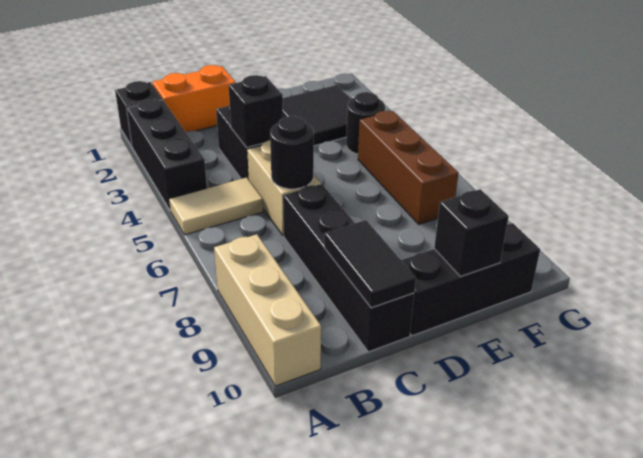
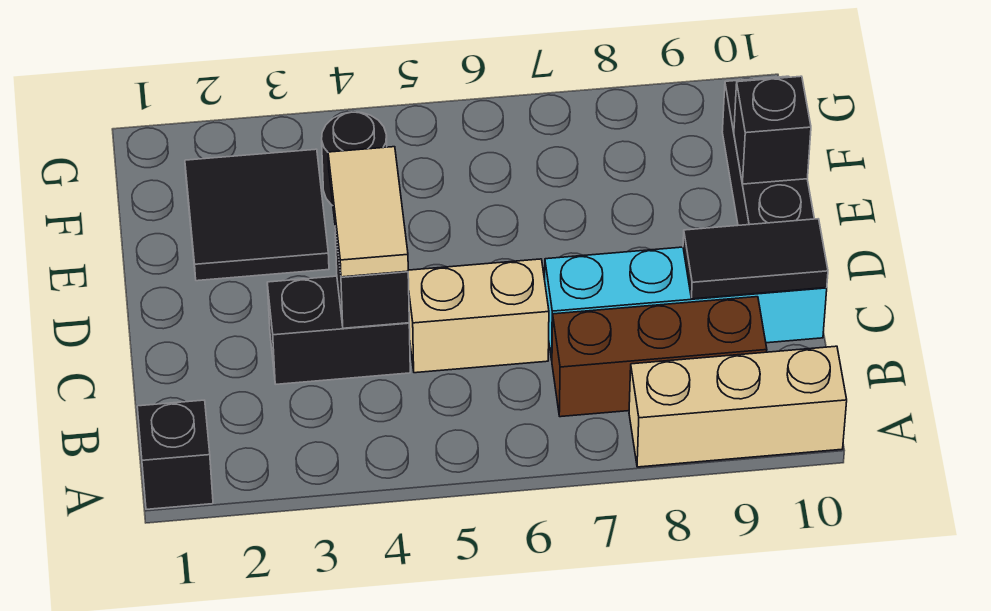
black 1x3 brick [127,99,207,211] -> none
tan 1x2 tile [169,177,263,235] -> tan 1x2 tile moved to [328,147,408,277]
orange 1x2 brick [152,65,235,132] -> none
black 1x1 round brick [270,116,314,189] -> none
black 1x4 brick [283,184,414,352] -> cyan 1x4 brick [545,247,827,360]
brown 1x3 brick [358,111,458,224] -> brown 1x3 brick moved to [552,297,767,417]

